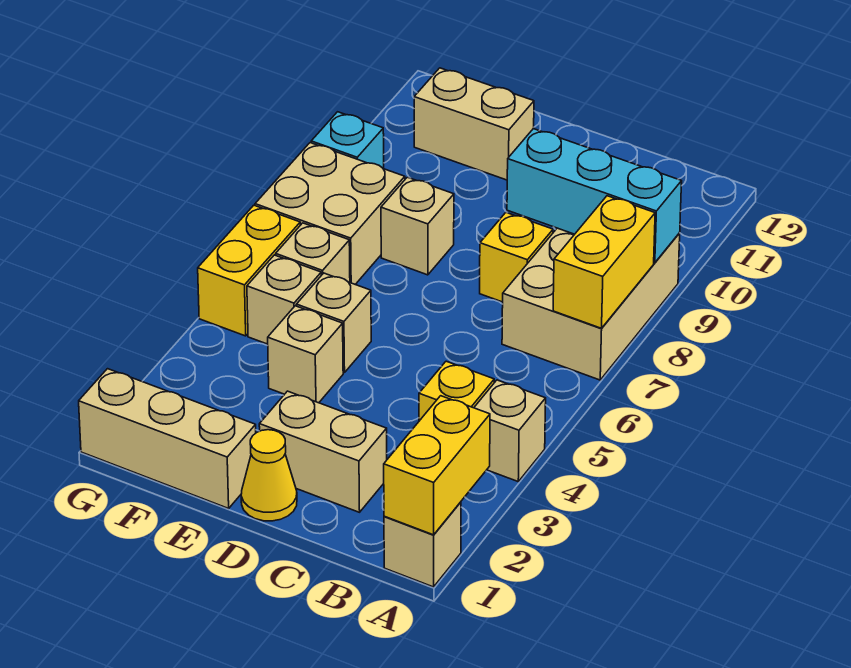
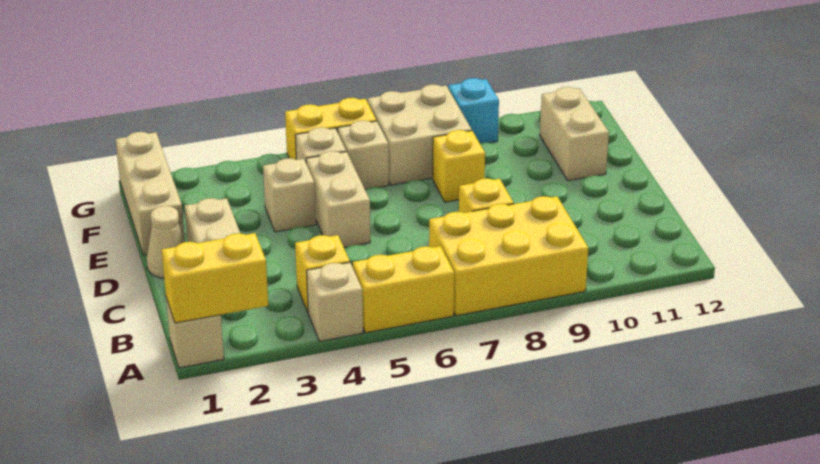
tan 2x3 brick [502,228,680,380] -> yellow 2x3 brick [429,196,588,316]
yellow 1x2 brick [553,196,655,328] -> yellow 1x2 brick moved to [353,246,454,333]
cyan 1x3 brick [507,129,682,263] -> none
yellow 1x1 cone [241,430,297,521] -> tan 1x1 cone [147,206,185,278]
tan 1x1 brick [296,273,371,373] -> tan 1x2 brick [306,151,370,248]
tan 1x1 brick [381,177,454,275] -> yellow 1x1 brick [433,130,485,202]

